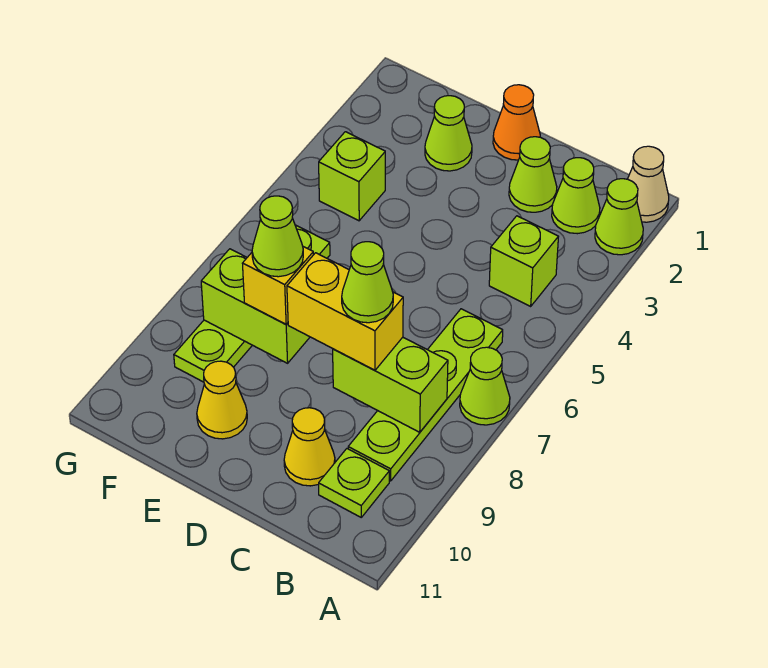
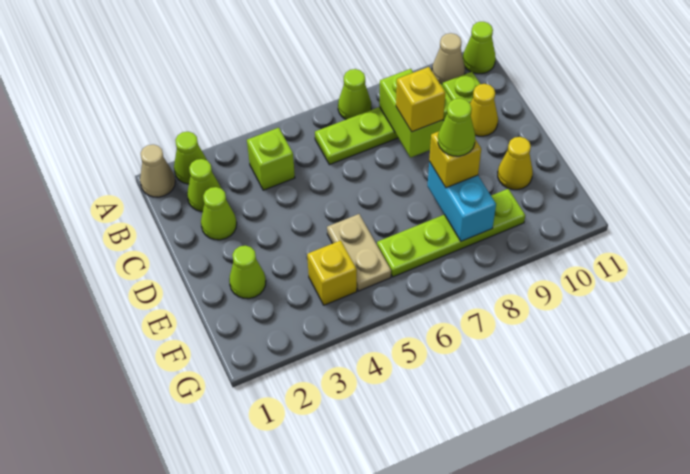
none -> tan 1x1 cone [432,33,465,84]
yellow 1x2 brick [287,253,403,370] -> yellow 1x1 brick [396,67,445,132]
lime 1x1 cone [342,242,393,323] -> lime 1x1 cone moved to [463,22,496,74]
orange 1x1 cone [493,85,540,160] -> none
none -> tan 1x2 plate [327,214,391,291]
lime 1x2 brick [201,249,310,363] -> cyan 1x2 brick [428,162,496,241]
lime 1x1 brick [319,132,385,221] -> yellow 1x1 brick [307,240,357,305]

